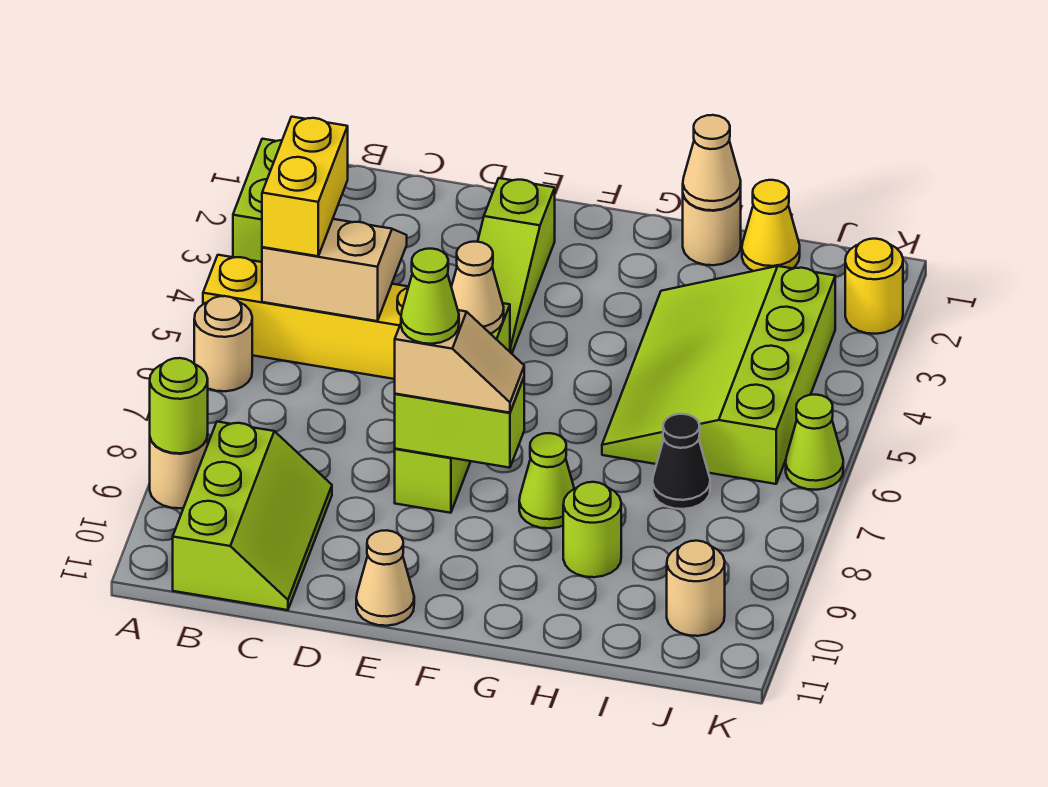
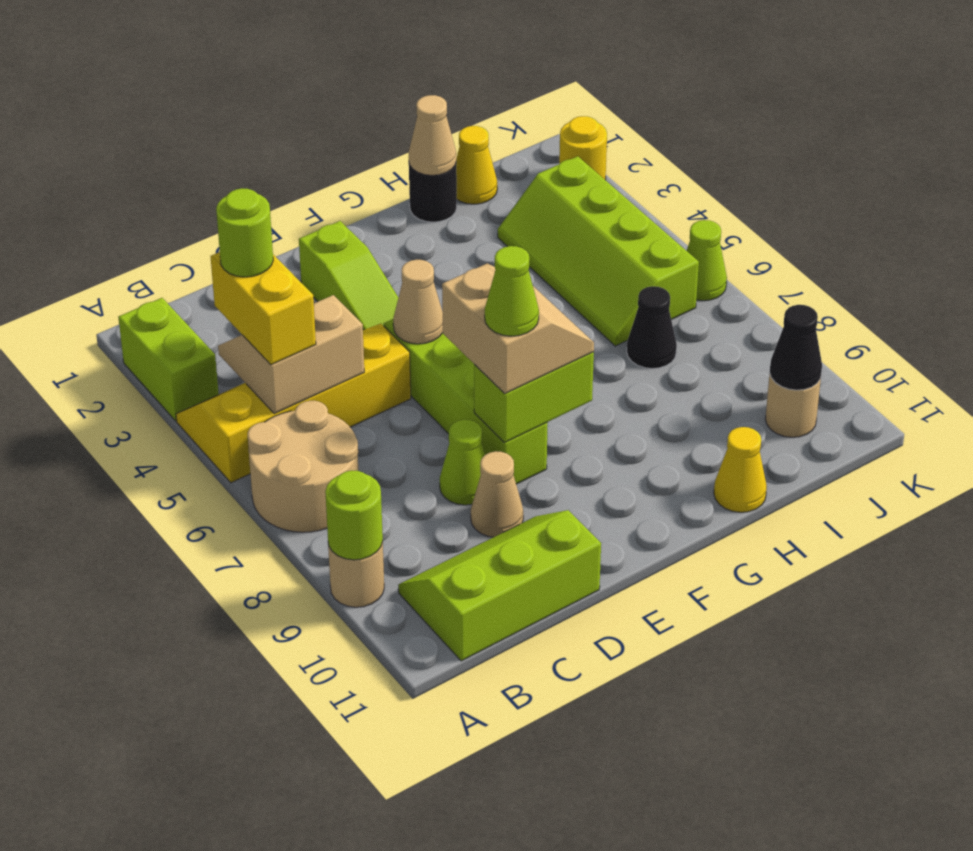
tan 1x1 round brick [194,296,252,391] -> tan 2x2 round brick [248,401,358,532]
lime 2x3 slope [173,422,332,610] -> lime 2x3 slope turned to [398,510,601,661]
tan 1x2 slope [395,310,524,413] -> tan 2x2 slope [442,264,594,393]
tan 1x1 cone [356,530,414,626] -> tan 1x1 cone moved to [471,451,523,537]
lime 1x1 cone [519,433,574,528] -> lime 1x1 cone moved to [440,420,485,505]
tan 1x1 round brick [683,192,741,265] -> black 1x1 round brick [409,164,457,222]
lime 3x4 slope [602,266,835,484] -> lime 2x4 slope [498,156,699,346]
lime 1x1 round brick [563,482,621,577] -> lime 1x1 round brick moved to [216,188,273,277]
none -> yellow 1x1 cone [714,427,767,512]
none -> black 1x1 cone [770,305,822,390]

